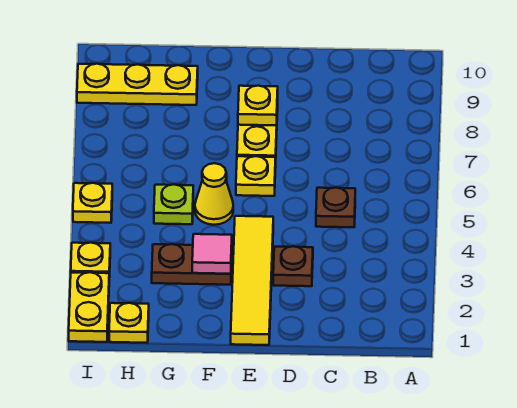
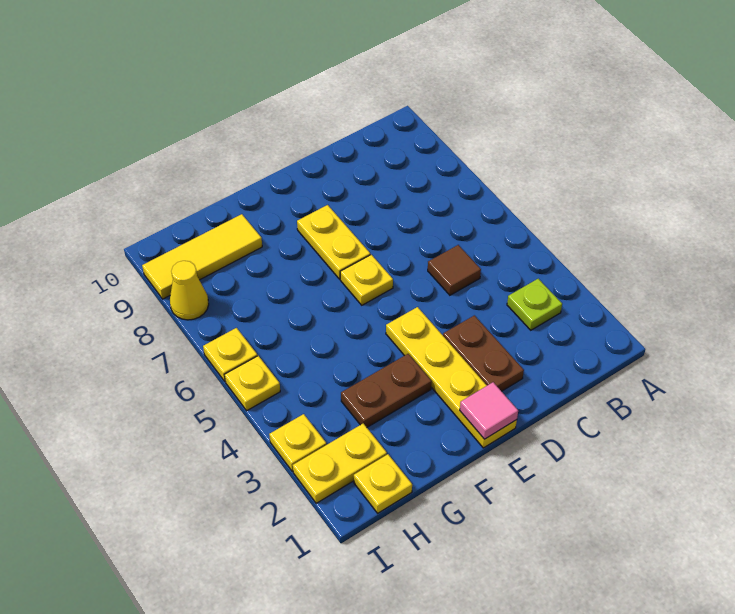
brown 1x1 plate [316,188,355,227] -> brown 1x1 tile [428,245,481,295]
brown 1x1 plate [273,246,313,286] -> brown 1x2 plate [443,315,524,391]
yellow 1x4 tile [231,216,273,345] -> yellow 1x4 plate [386,307,517,448]
yellow 1x1 plate [238,86,278,126] -> yellow 1x1 plate moved to [203,328,257,381]
pink 1x1 tile [192,234,232,274] -> pink 1x1 tile moved to [460,382,518,439]
yellow 1x1 cone [195,163,233,225] -> yellow 1x1 cone moved to [170,261,209,320]
lime 1x1 plate [154,185,193,224] -> lime 1x1 plate moved to [507,279,562,330]
yellow 1x3 plate [77,64,198,105] -> yellow 1x3 tile [142,214,262,299]
yellow 1x2 plate [69,272,109,342] -> yellow 1x2 plate turned to [293,424,387,503]

